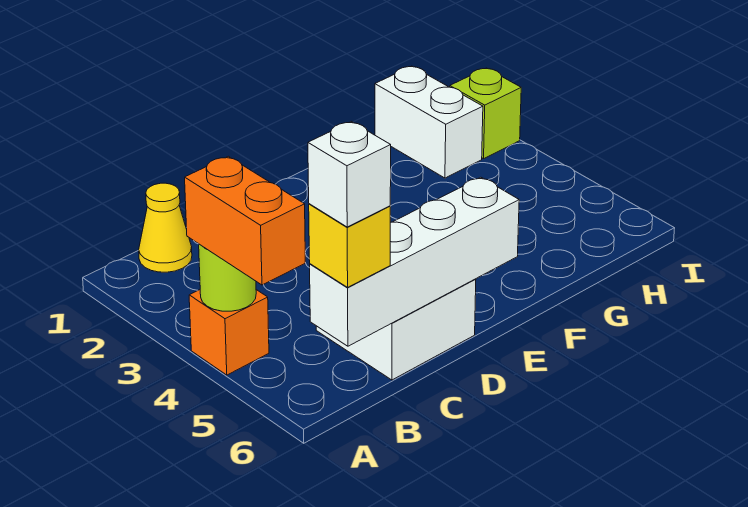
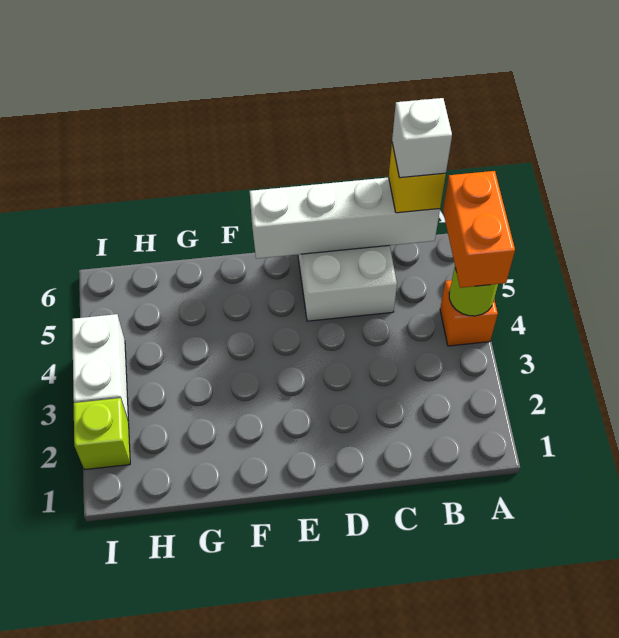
yellow 1x1 cone [139,183,192,272] -> none
white 1x2 brick [375,66,483,178] -> white 1x2 brick moved to [72,314,128,420]

